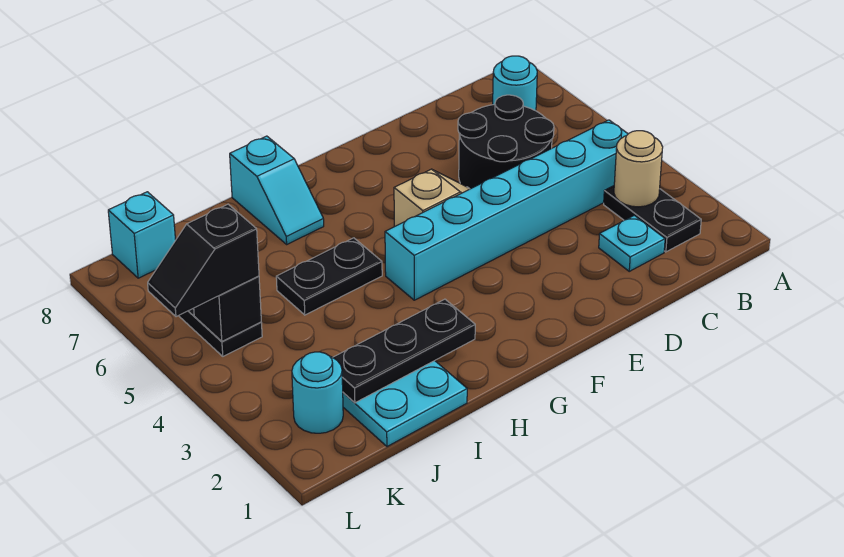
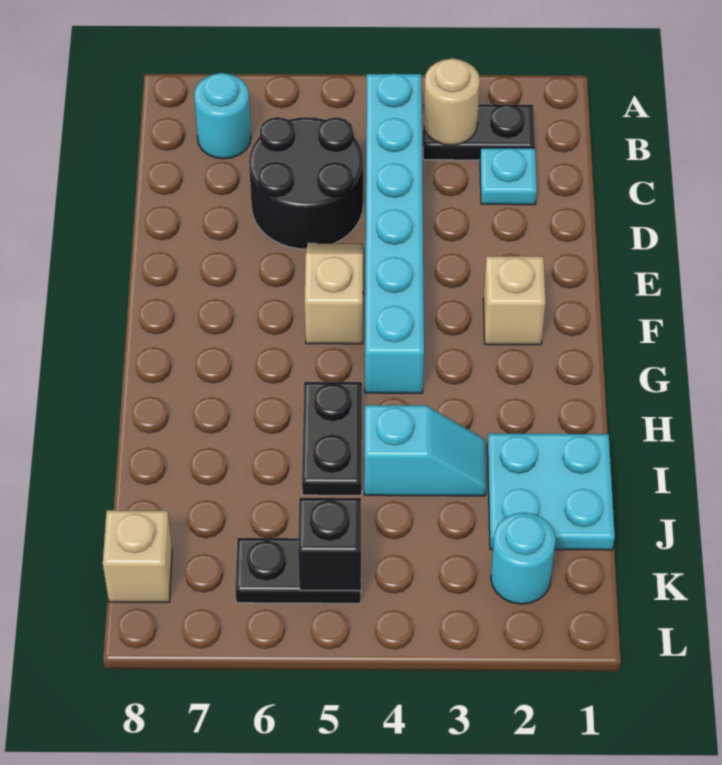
none -> tan 1x1 brick [483,256,546,345]
black 1x3 plate [333,299,475,403] -> none
cyan 1x2 slope [230,136,324,244] -> cyan 1x2 slope moved to [364,405,486,496]
black 1x2 slope [148,204,259,317] -> none
cyan 1x1 brick [108,192,176,278] -> tan 1x1 brick [103,510,172,602]

